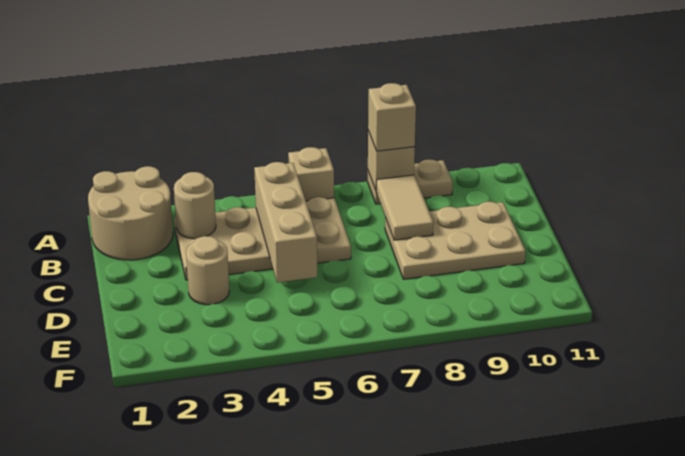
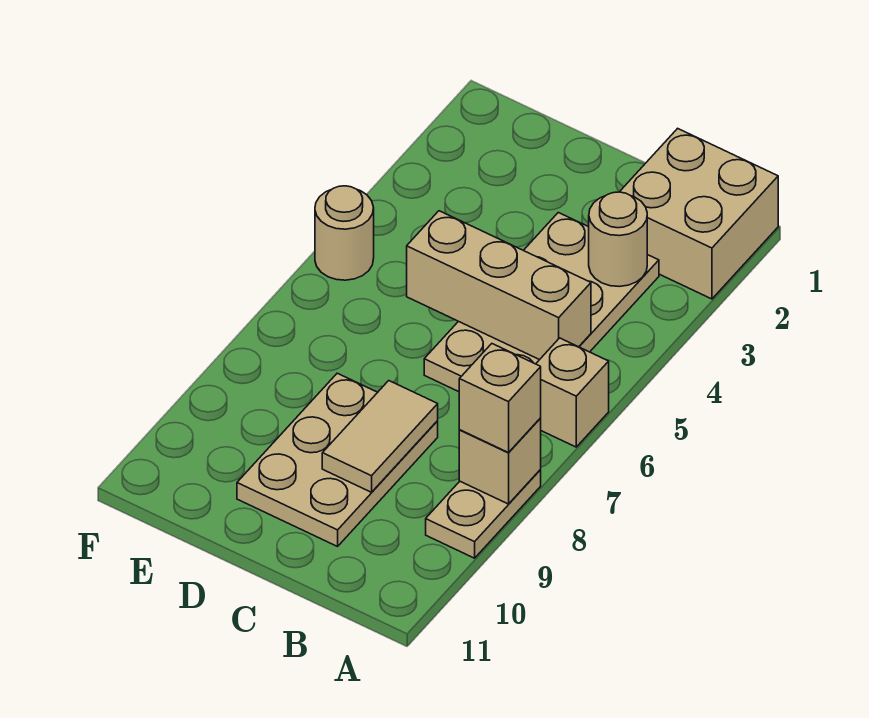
tan 2x2 round brick [88,166,173,260] -> tan 2x2 brick [620,128,778,299]
tan 1x2 tile [376,175,434,240] -> tan 1x2 tile turned to [322,381,438,492]
tan 1x1 round brick [186,236,229,305] -> tan 1x1 round brick moved to [315,186,374,280]

